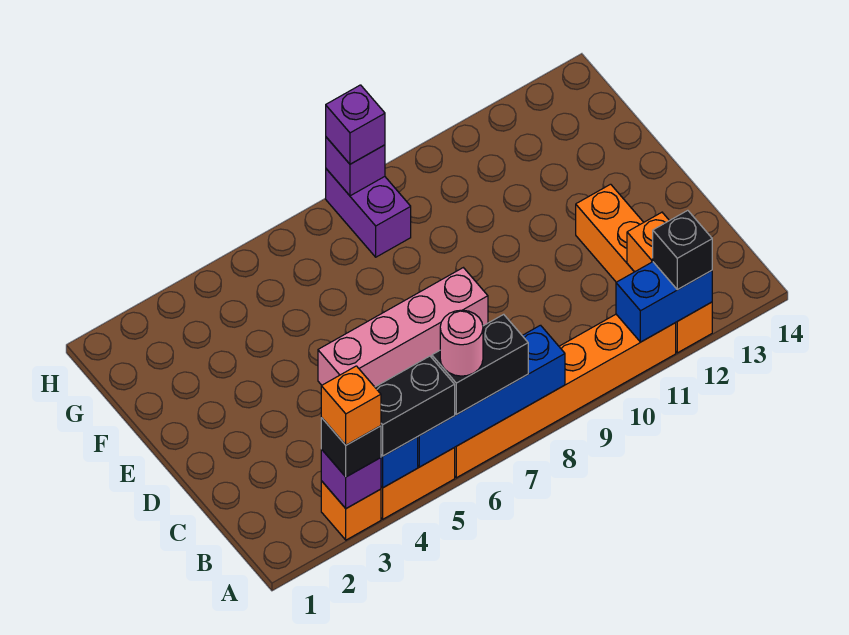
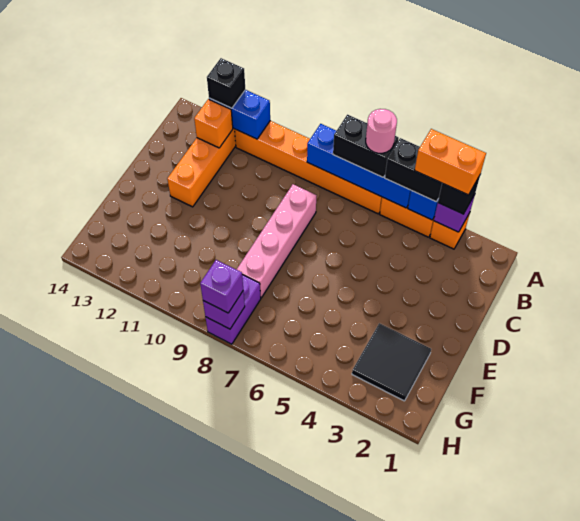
orange 1x1 brick [321,366,381,445] -> orange 1x2 brick [415,129,486,195]
pink 1x4 brick [318,268,488,387] -> pink 1x4 brick turned to [236,184,316,298]
none -> black 2x2 tile [352,323,431,401]

